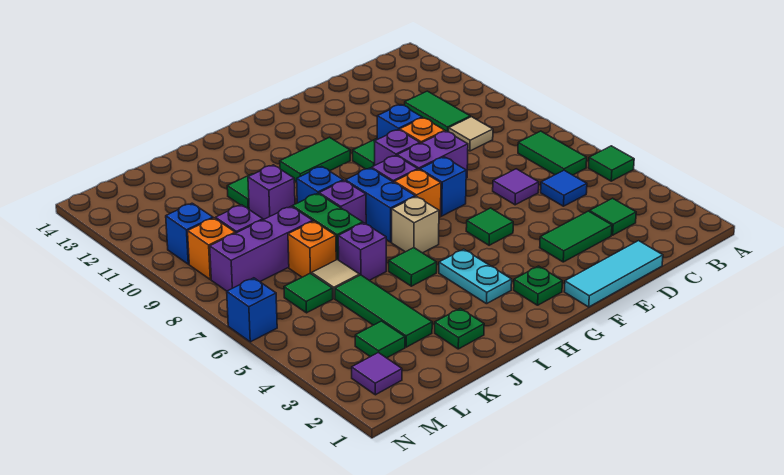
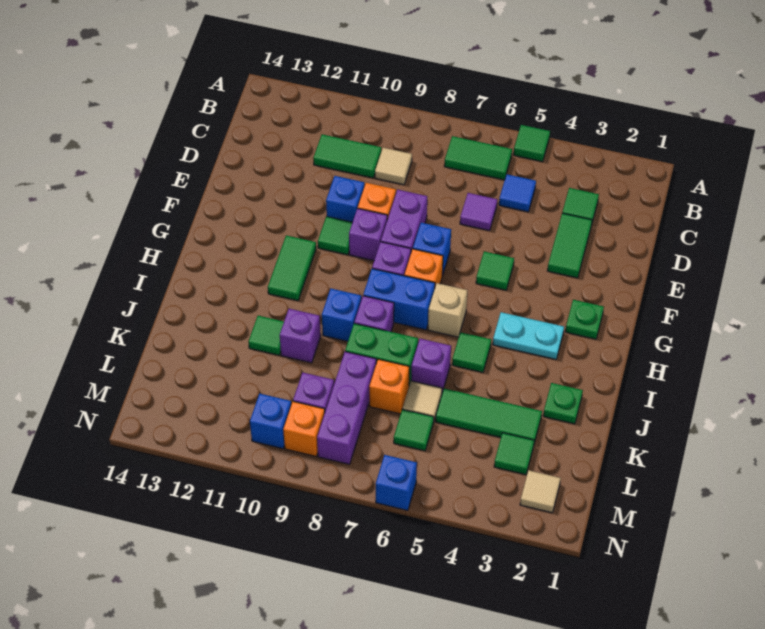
cyan 1x3 tile [564,241,663,307] -> none
purple 1x1 tile [352,353,402,395] -> tan 1x1 tile [520,470,561,513]

